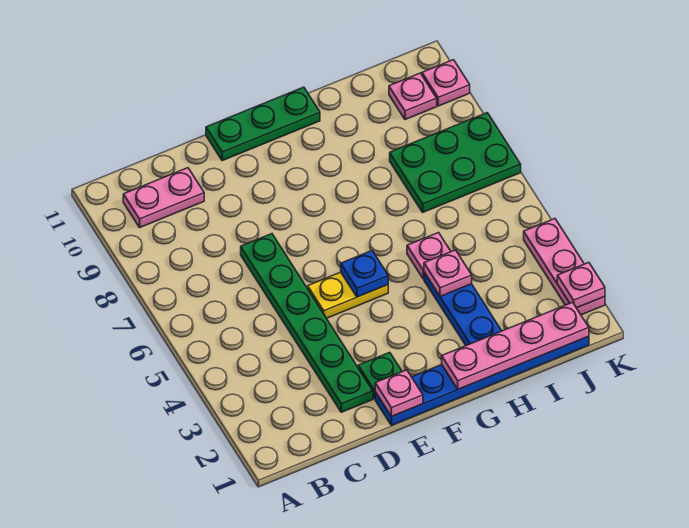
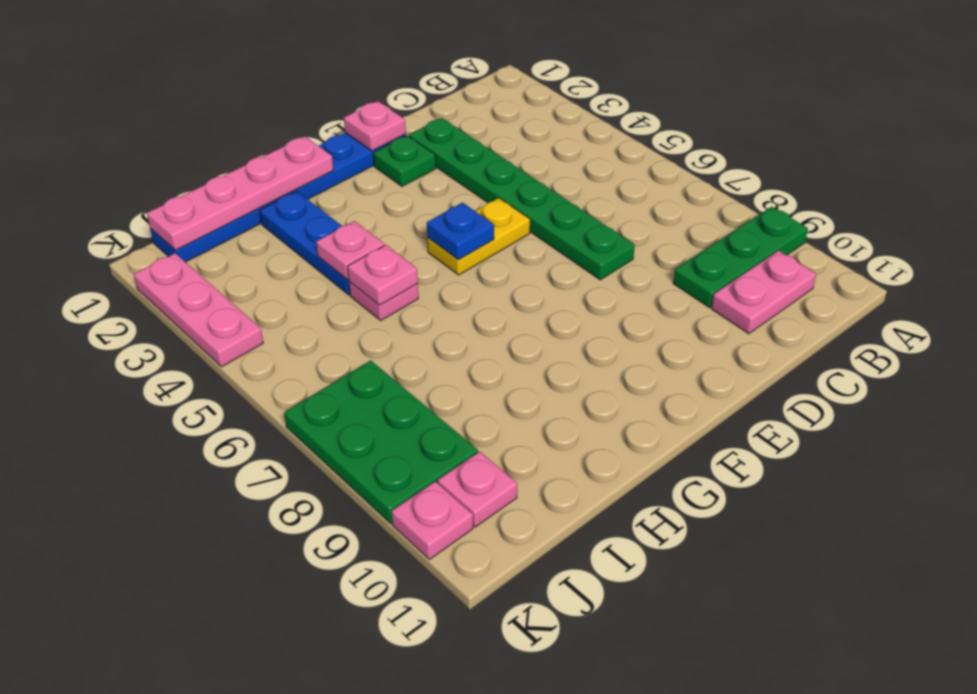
green 1x3 plate [206,87,320,161] -> green 1x3 plate moved to [673,207,808,307]
green 2x3 plate [390,113,521,212] -> green 2x3 plate turned to [284,360,478,523]
pink 1x1 plate [557,263,605,308] -> pink 1x1 plate moved to [348,245,418,305]

